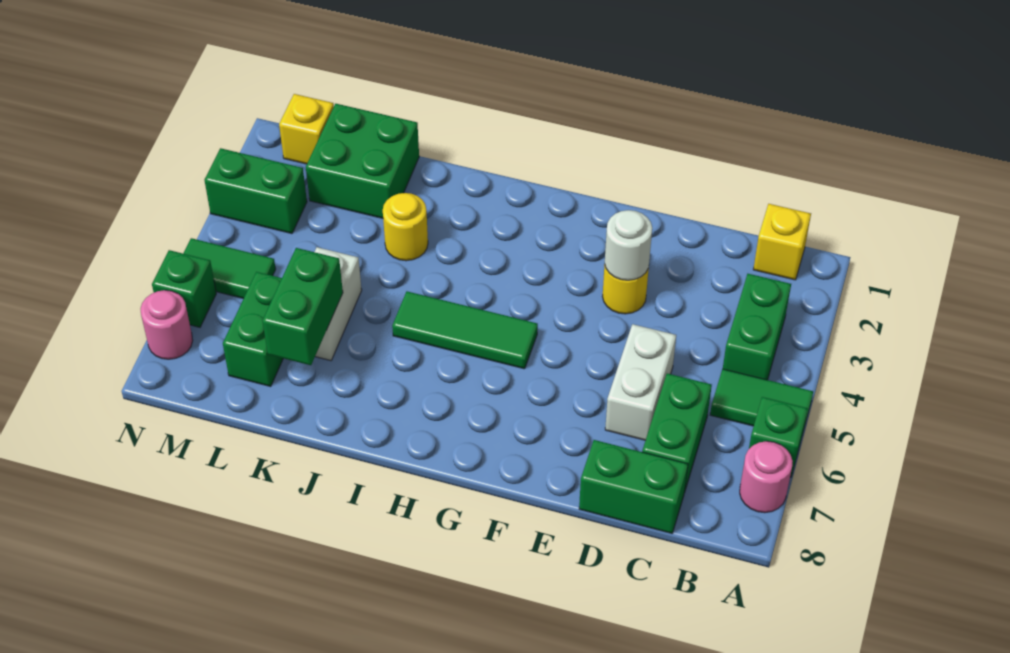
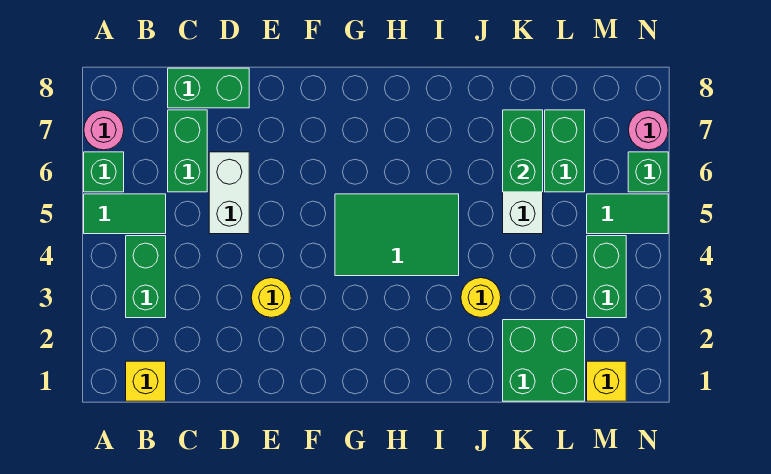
white 1x1 round brick [605,210,652,280] -> none
green 1x3 tile [392,291,538,369] -> green 2x3 tile [335,194,459,276]
green 1x2 brick [204,148,307,234] -> green 1x2 brick turned to [587,236,626,318]

